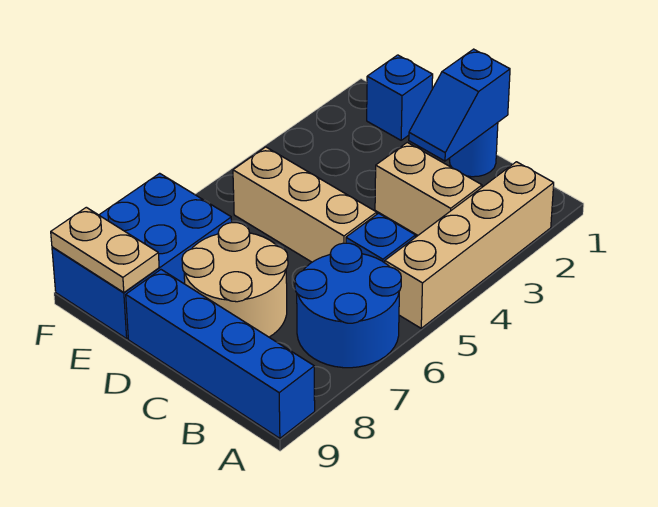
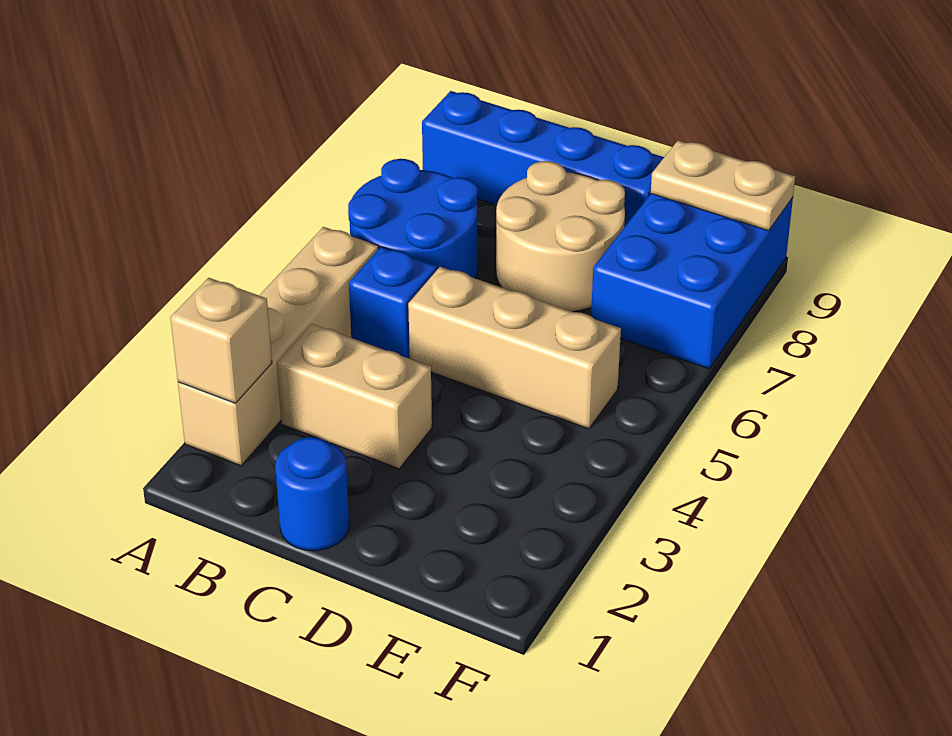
none -> tan 1x1 brick [170,278,272,403]
blue 1x2 slope [409,49,510,161] -> none
blue 1x1 brick [367,55,433,140] -> none

